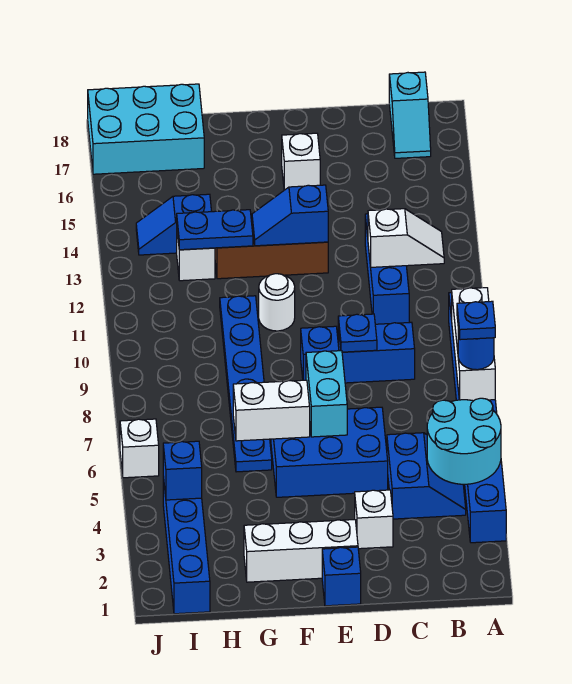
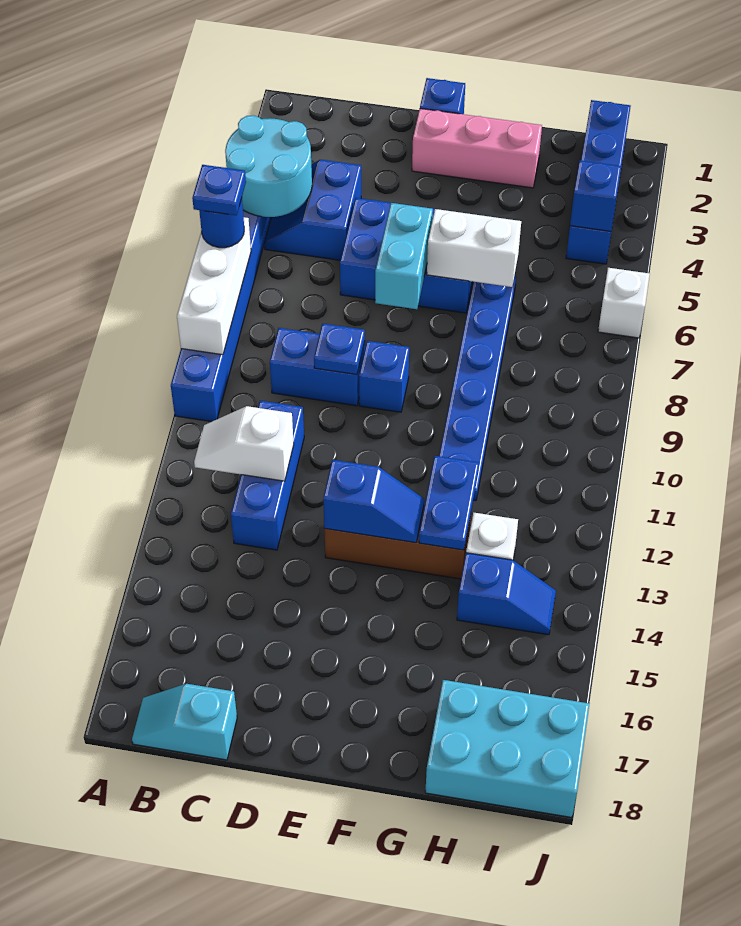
cyan 1x2 slope [389,72,431,158] -> cyan 1x2 slope turned to [132,684,237,760]
white 1x1 brick [355,490,393,549] -> none
white 1x3 brick [244,520,358,582] -> pink 1x3 brick [412,109,542,188]
white 1x1 brick [282,133,320,190] -> none
white 1x1 round brick [259,274,295,331] -> none
blue 1x2 plate [177,210,253,250] -> blue 1x2 plate turned to [419,456,479,550]

